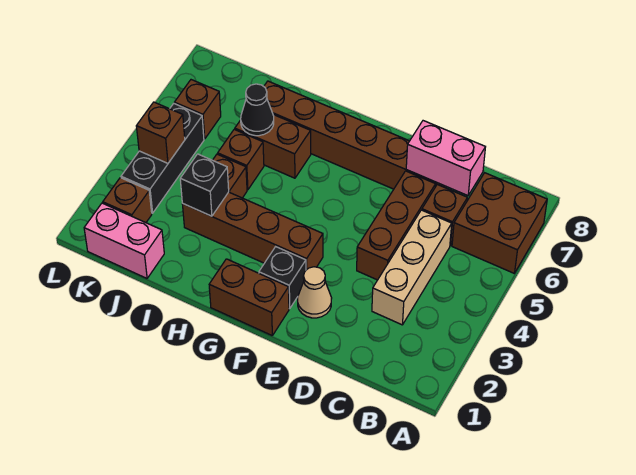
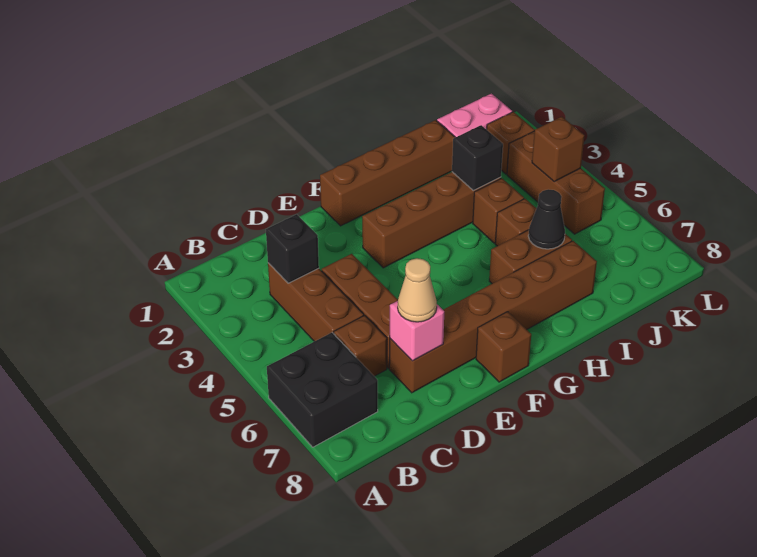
brown 2x2 brick [452,173,547,273] -> black 2x2 brick [267,333,378,447]
tan 1x3 brick [372,210,452,325] -> brown 1x3 brick [268,263,364,341]
pink 1x2 brick [406,121,485,196] -> pink 1x1 brick [390,301,444,361]
tan 1x1 cone [298,267,332,318] -> tan 1x1 cone moved to [398,258,437,322]
brown 1x2 brick [209,259,289,335] -> brown 1x4 brick [320,120,455,226]
black 1x1 brick [259,247,306,309] -> black 1x1 brick moved to [266,214,319,283]
black 1x3 brick [121,104,204,213] -> brown 1x3 brick [507,131,605,234]
brown 1x1 brick [174,80,221,139] -> brown 1x1 brick moved to [476,312,531,382]

